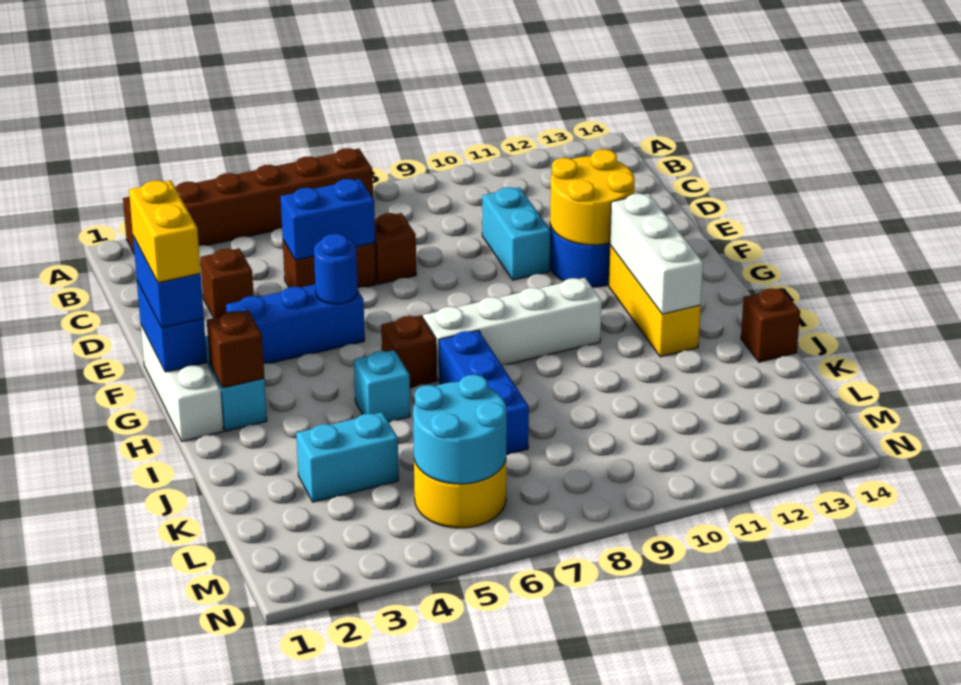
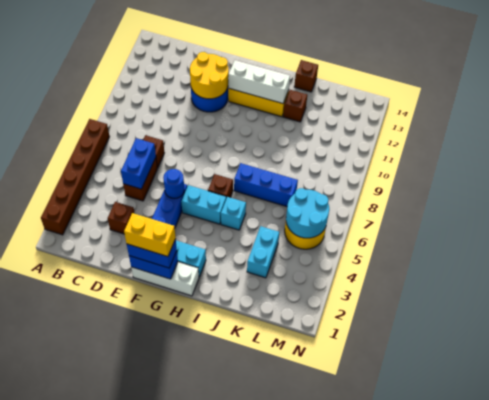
cyan 1x2 brick [482,187,551,280] -> cyan 1x2 brick moved to [181,185,226,224]
brown 1x1 brick [207,311,264,388] -> brown 1x1 brick moved to [283,90,307,122]
white 1x4 brick [423,278,602,380] -> none

